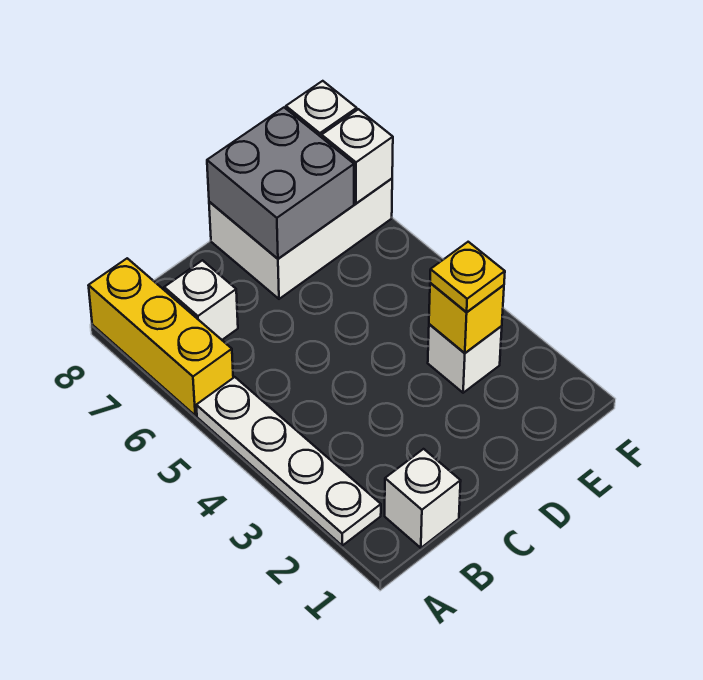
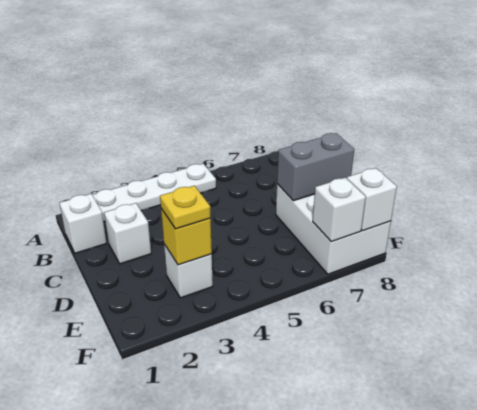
yellow 1x3 brick [88,258,233,416] -> none
white 1x1 brick [164,260,238,340] -> white 1x1 brick moved to [104,203,151,264]
grey 2x2 brick [207,108,354,259] -> grey 1x2 brick [277,133,354,201]

